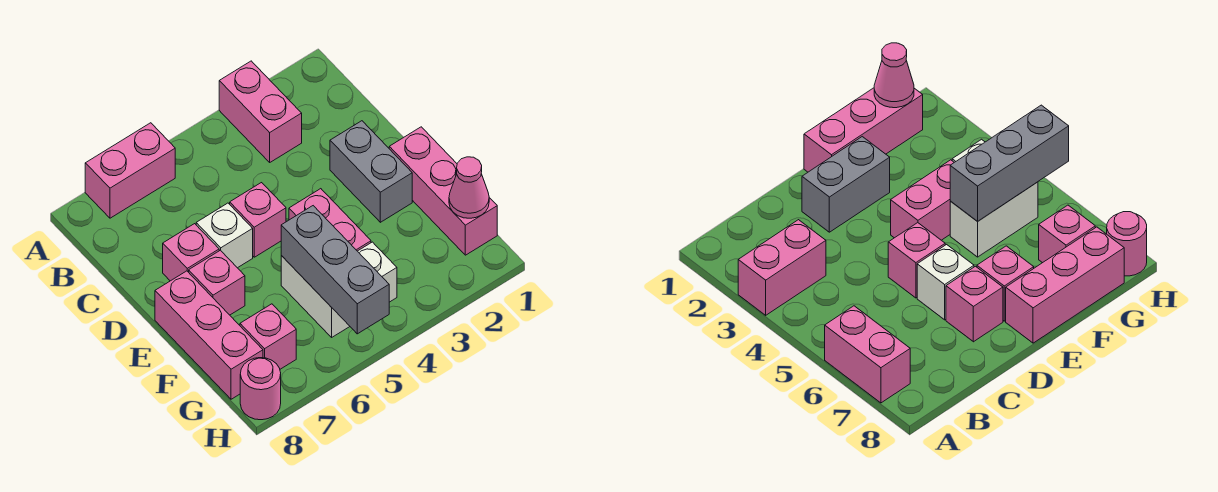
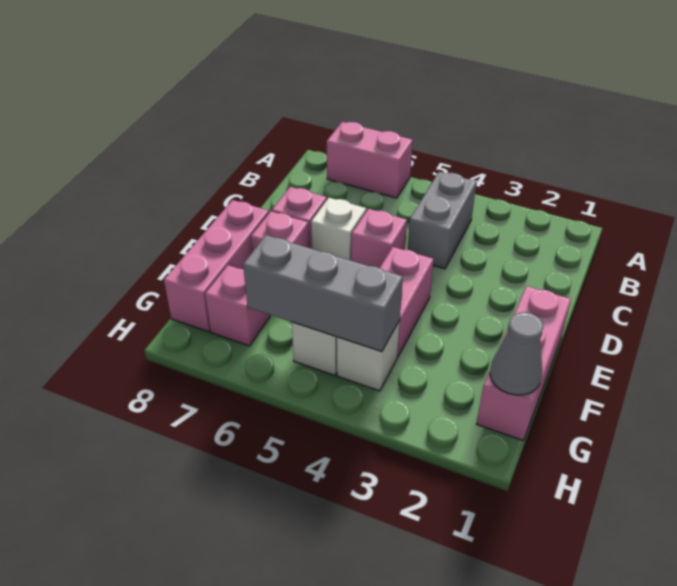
pink 1x2 brick [219,61,302,162] -> none
grey 1x2 brick [330,121,412,222] -> grey 1x2 brick moved to [408,172,476,269]
grey 1x3 brick [281,206,389,334] -> grey 1x3 brick turned to [243,235,403,352]
pink 1x1 cone [449,157,489,218] -> grey 1x1 cone [490,312,543,395]
pink 1x1 round brick [240,358,281,420] -> none

